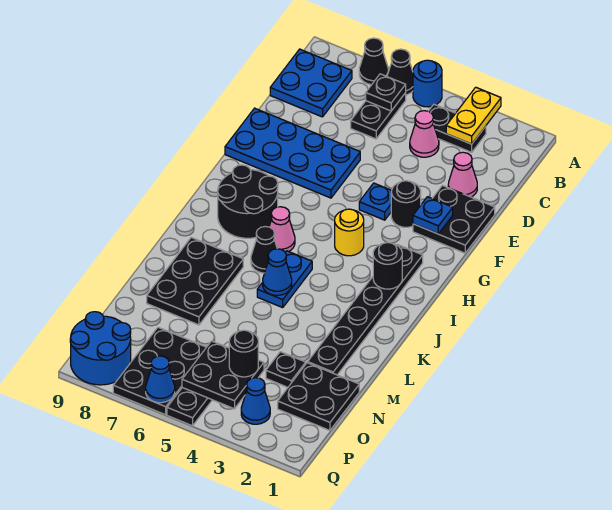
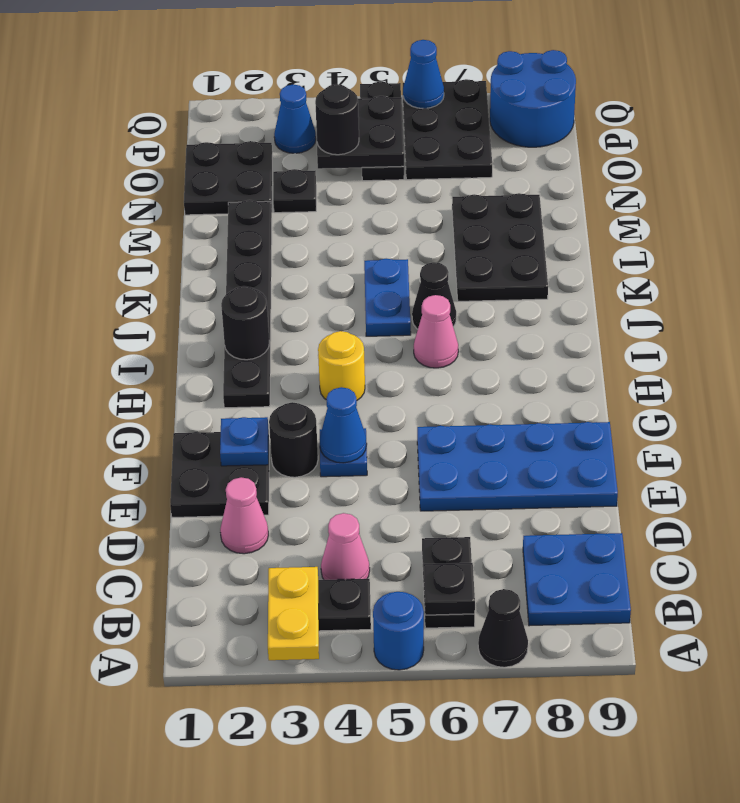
black 1x1 cone [387,49,413,95] -> none
black 2x2 round brick [218,165,278,238] -> none
blue 1x1 cone [263,249,292,295] -> blue 1x1 cone moved to [320,387,367,463]

